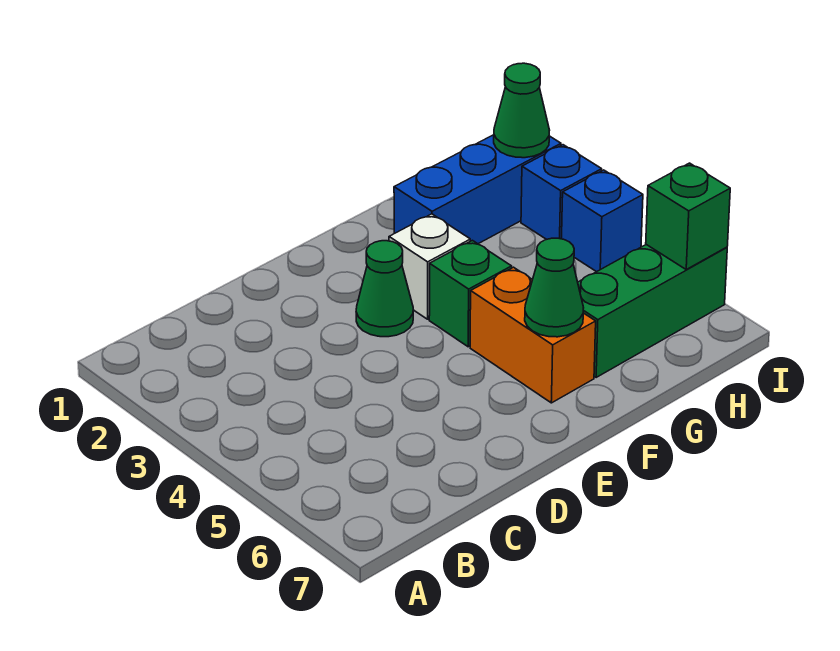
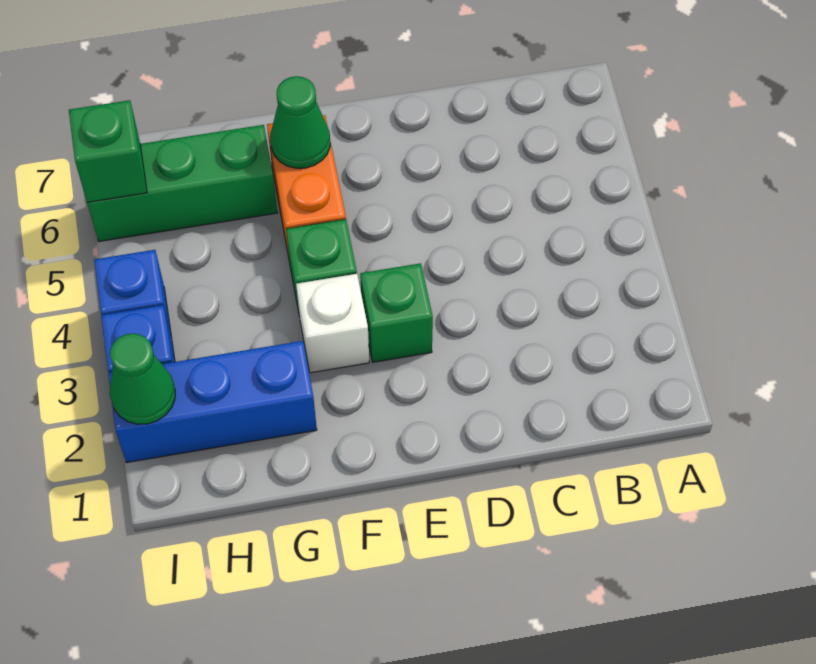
green 1x1 cone [356,241,413,337] -> green 1x1 brick [360,263,433,362]

